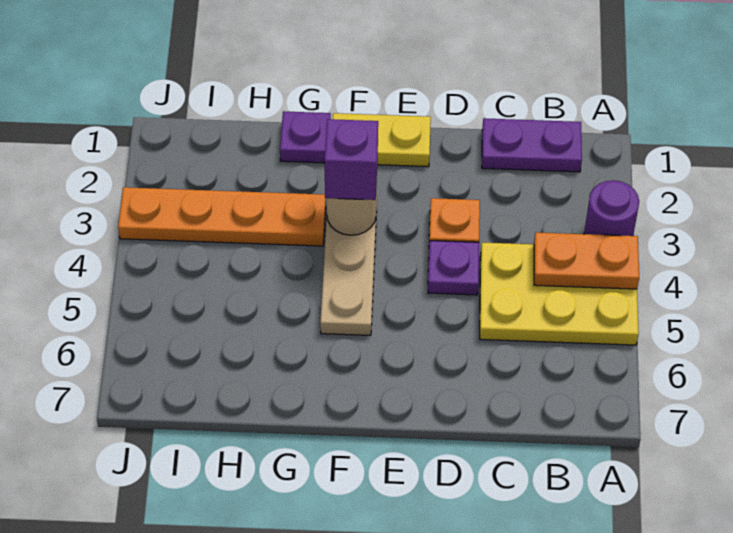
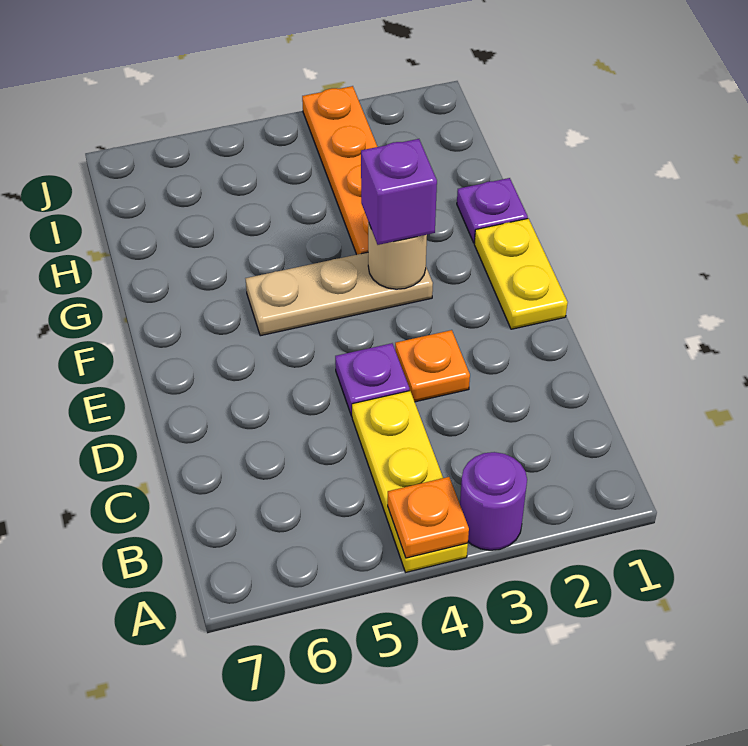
yellow 2x3 plate [480,242,639,345] -> yellow 1x3 plate [352,391,468,572]
orange 1x2 plate [534,233,639,289] -> orange 1x1 plate [388,477,469,558]
purple 1x2 plate [482,118,582,172] -> none

